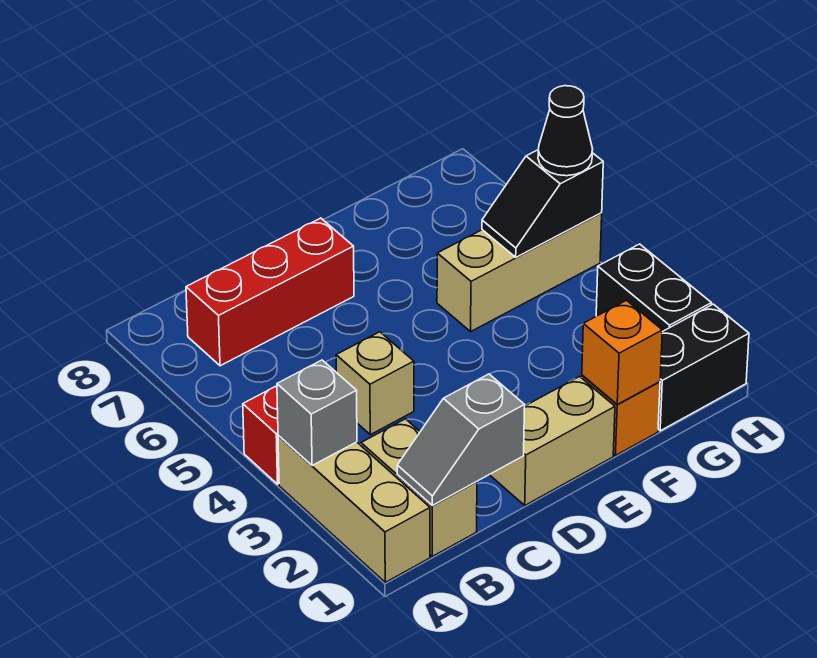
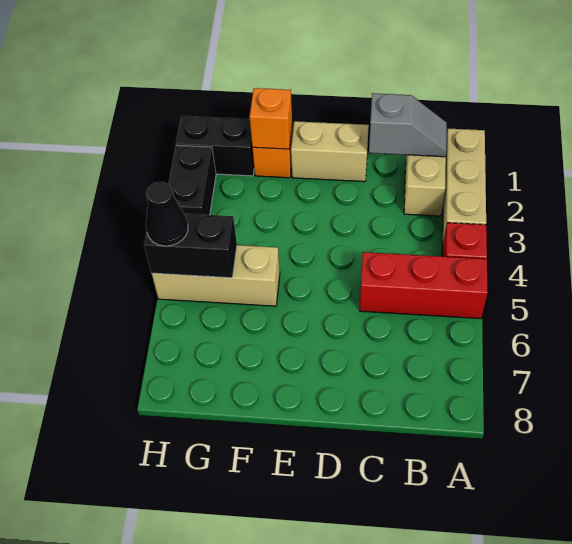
grey 1x1 brick [277,360,357,466] -> none
red 1x3 brick [186,218,354,366] -> red 1x3 brick moved to [360,252,487,319]
tan 1x1 brick [336,332,414,435] -> none
black 1x2 slope [482,150,603,257] -> black 1x2 brick [144,214,237,278]

